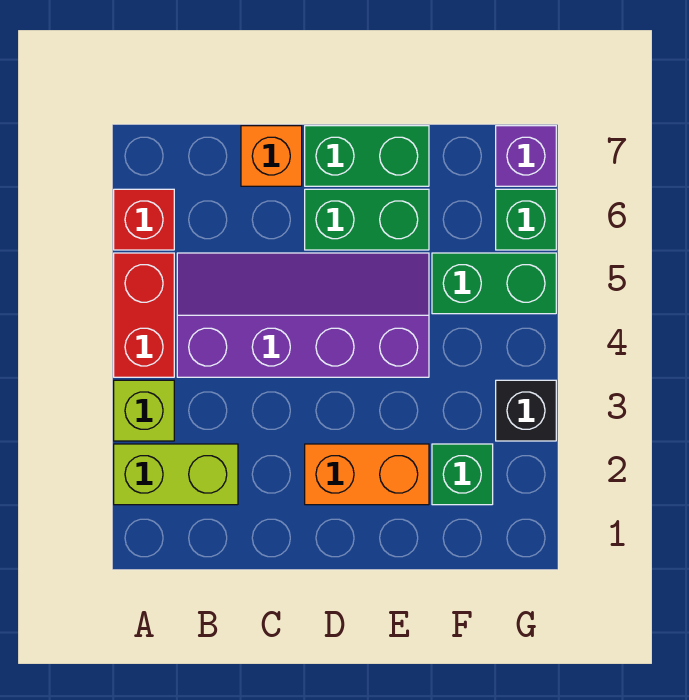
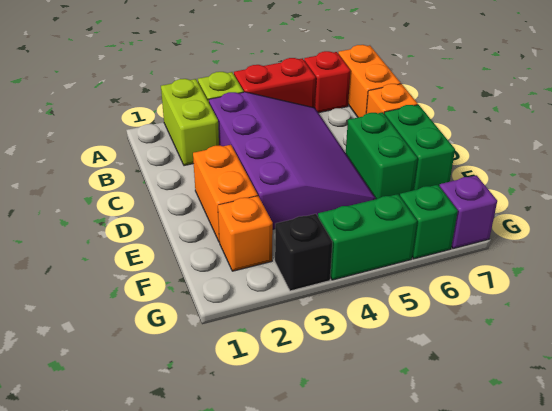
none -> orange 1x2 brick [338,45,401,117]
purple 2x4 slope [177,253,429,377] -> purple 3x4 slope [209,92,376,229]
green 1x1 brick [432,444,493,505] -> orange 1x1 brick [218,196,273,271]
green 1x2 brick [432,253,556,314] -> green 1x2 brick turned to [318,194,417,280]

